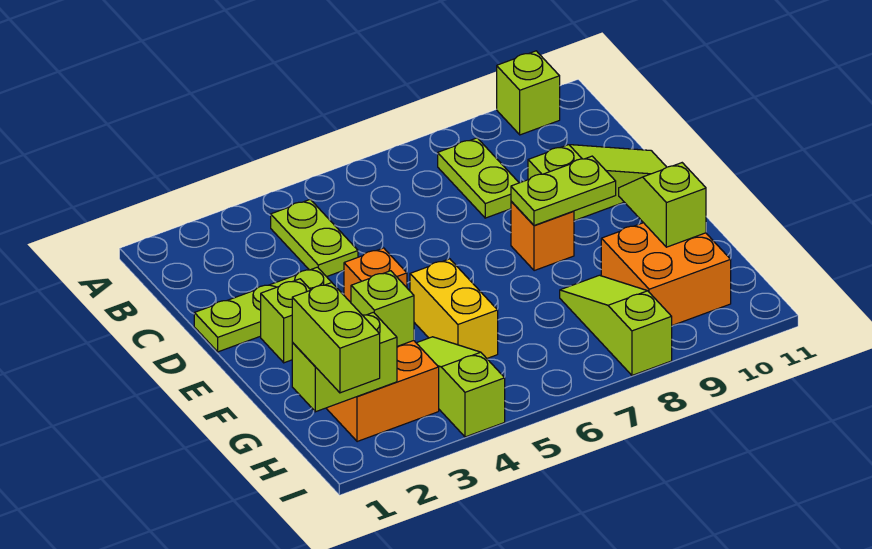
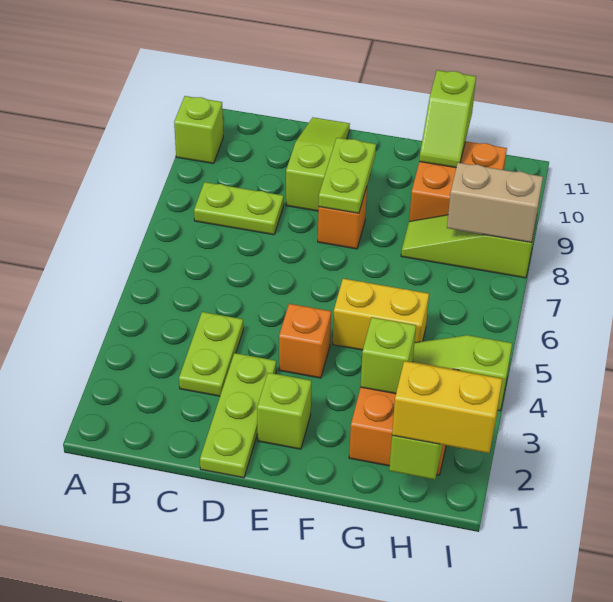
lime 1x2 plate [271,199,358,277] -> lime 1x2 plate turned to [179,312,243,396]
lime 1x2 slope [619,163,706,247] -> lime 1x2 slope turned to [419,70,476,168]
lime 1x2 brick [292,283,380,393] -> yellow 1x2 brick [392,361,502,453]
none -> tan 1x2 brick [447,163,543,243]

